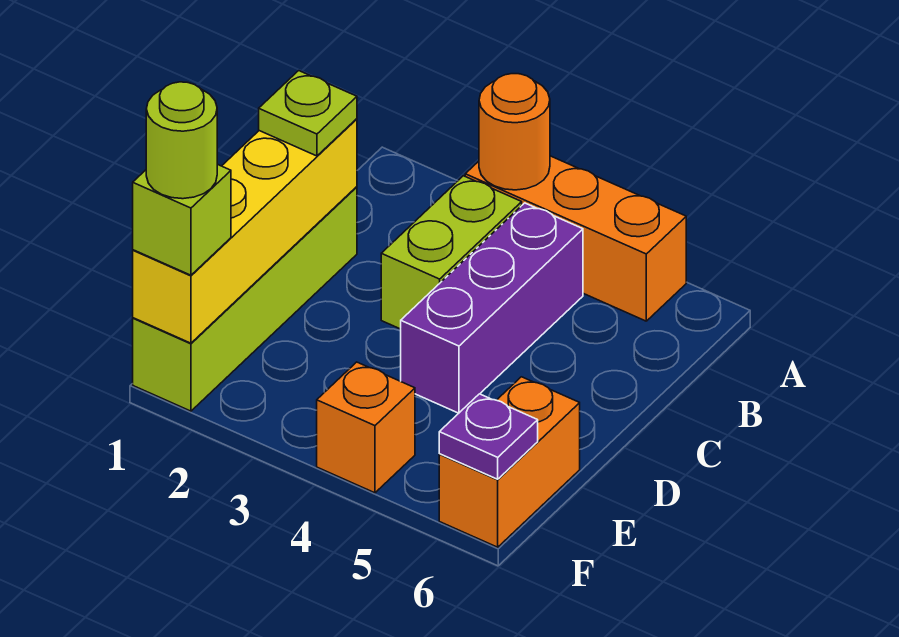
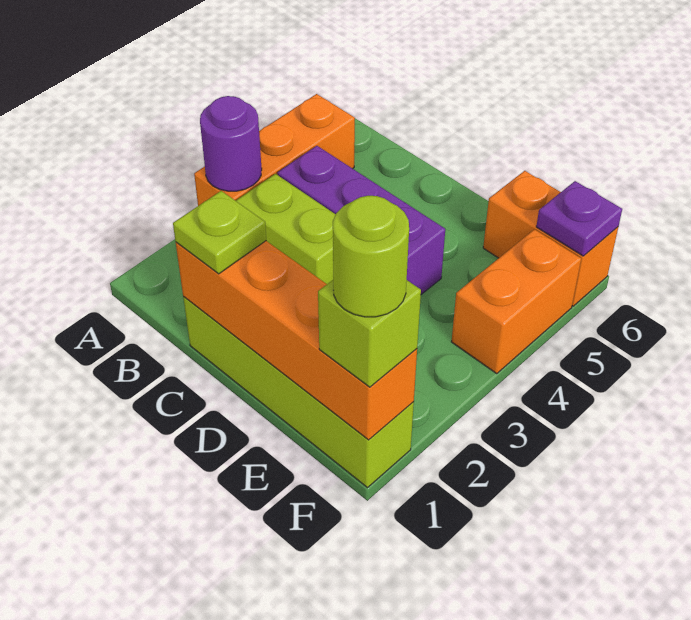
orange 1x1 round brick [479,74,550,190] -> purple 1x1 round brick [200,96,262,191]
yellow 1x4 brick [133,119,357,343] -> orange 1x4 brick [176,241,417,440]
orange 1x1 brick [317,362,415,493] -> orange 1x2 brick [452,229,581,374]

